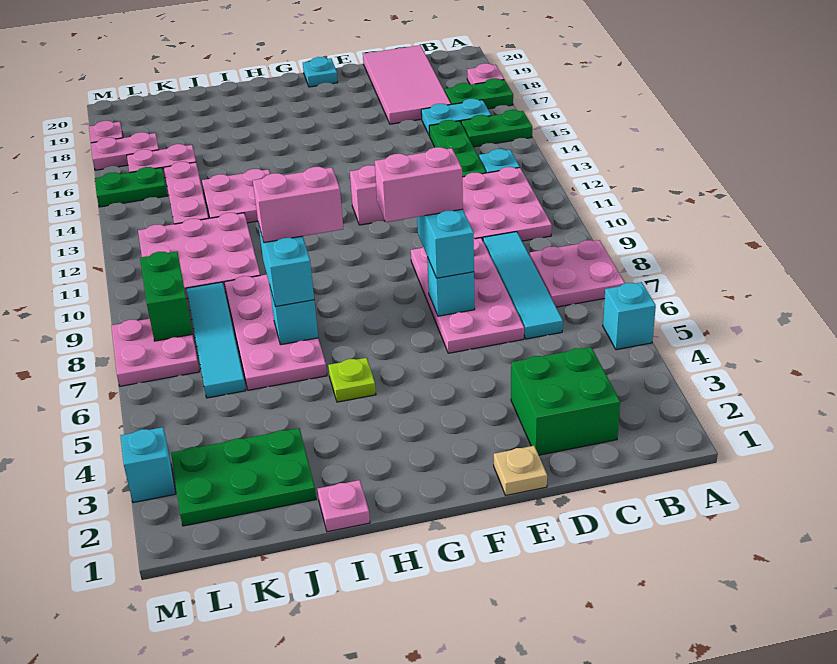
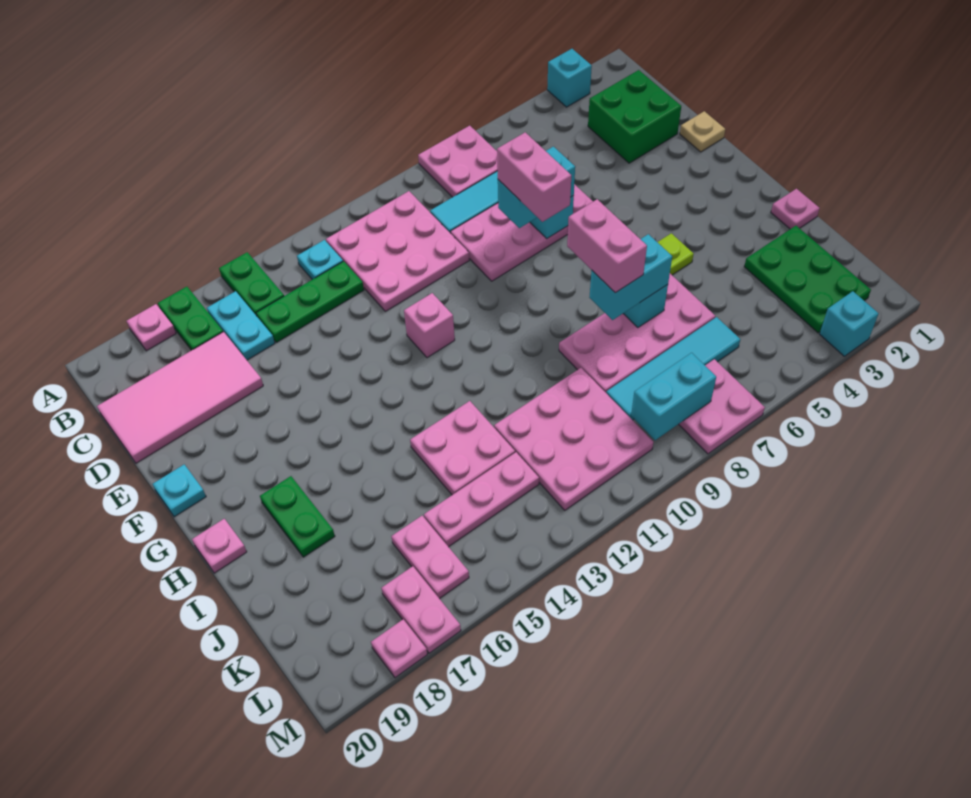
cyan 1x1 brick [603,282,656,350] -> cyan 1x1 brick moved to [547,49,592,107]
none -> pink 1x1 plate [192,519,247,573]
green 1x2 brick [140,252,193,341] -> cyan 1x2 brick [631,353,716,440]
green 1x2 plate [95,167,167,207] -> green 1x2 plate moved to [260,476,335,557]

